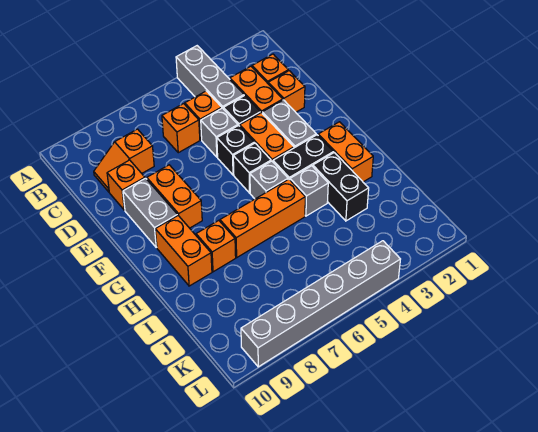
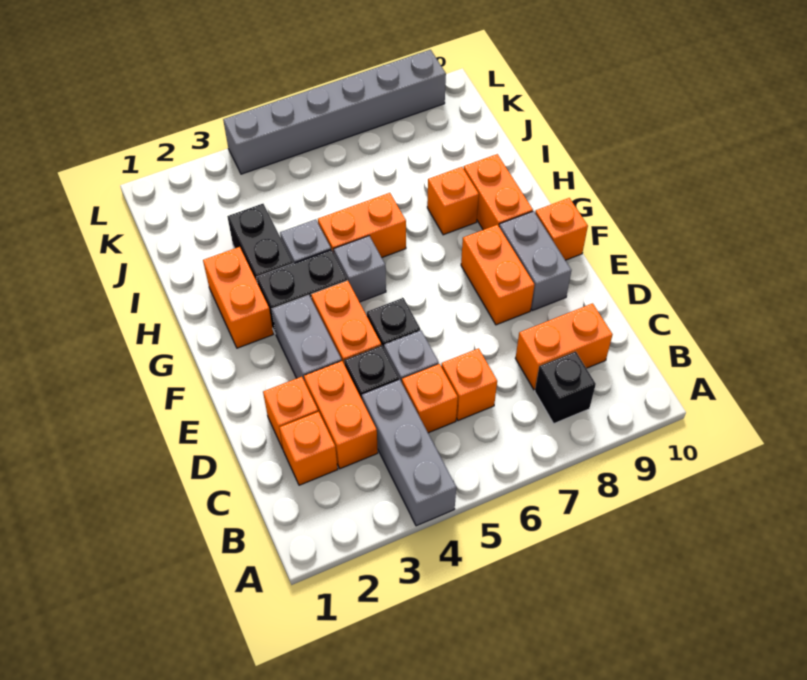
orange 1x2 slope [94,129,154,192] -> orange 1x2 brick [515,303,613,390]
orange 1x1 brick [107,160,145,210] -> orange 1x1 brick moved to [535,198,588,260]
black 1x1 brick [233,143,271,193] -> black 1x1 brick moved to [535,351,596,423]
orange 1x3 brick [220,179,305,257] -> orange 1x2 brick [318,193,406,257]

